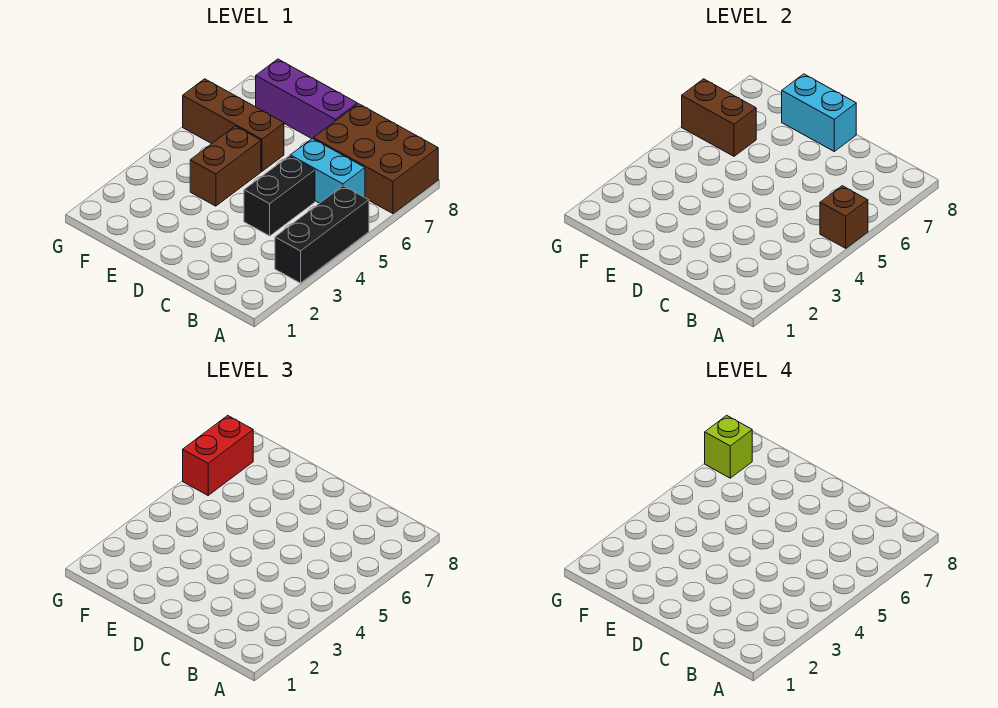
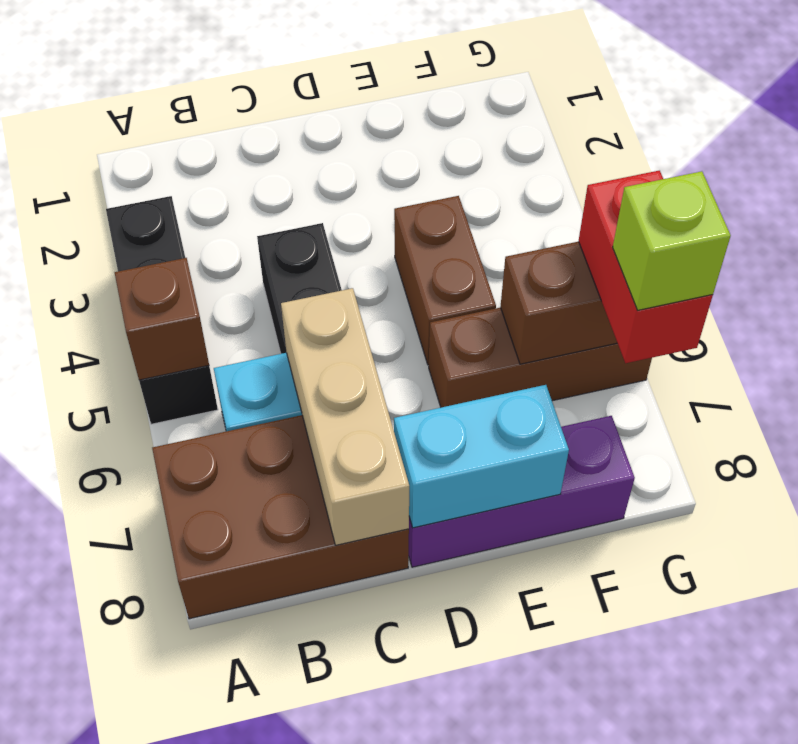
none -> tan 1x3 brick [281,288,409,545]

